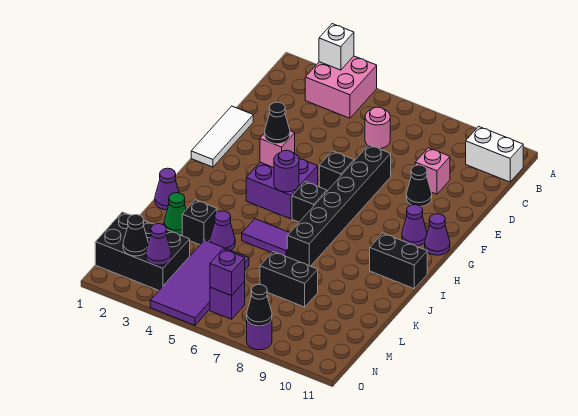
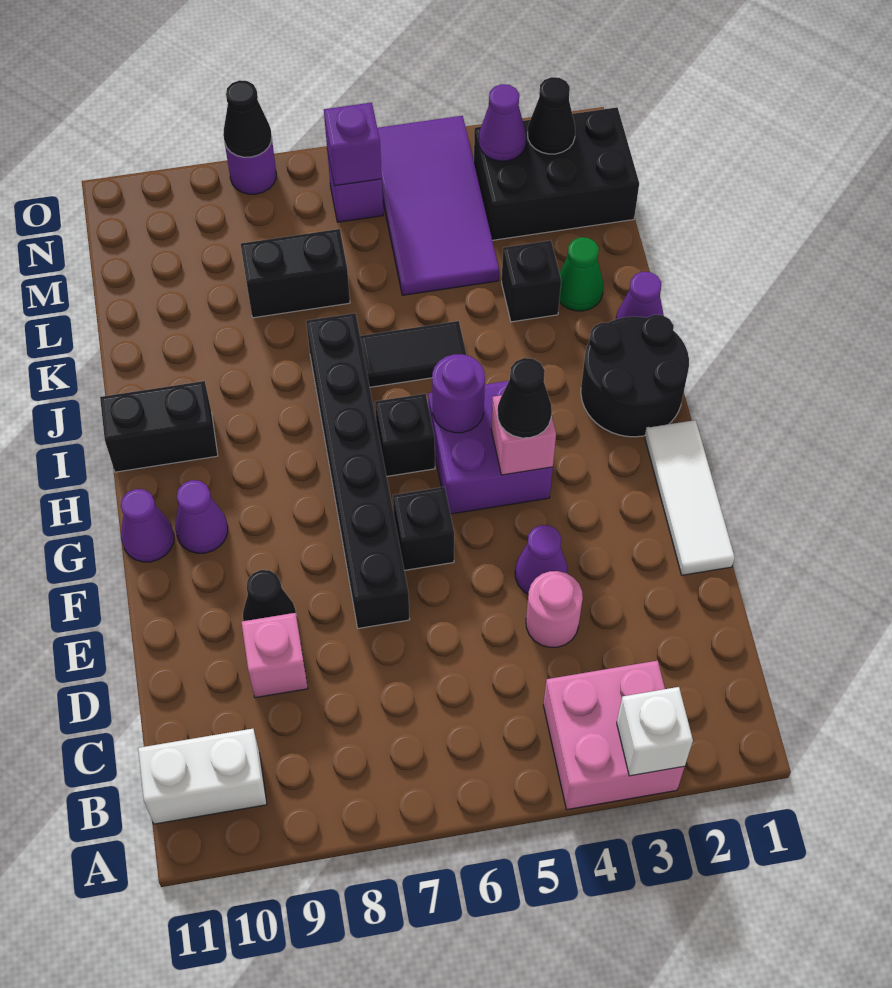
pink 1x1 round brick [365,107,390,149] -> pink 1x1 round brick moved to [526,571,583,647]
none -> black 2x2 round brick [581,315,689,437]
purple 1x2 tile [242,219,290,257] -> black 1x2 tile [360,321,466,387]
purple 1x1 cone [210,211,235,250] -> purple 1x1 cone moved to [515,525,568,594]

